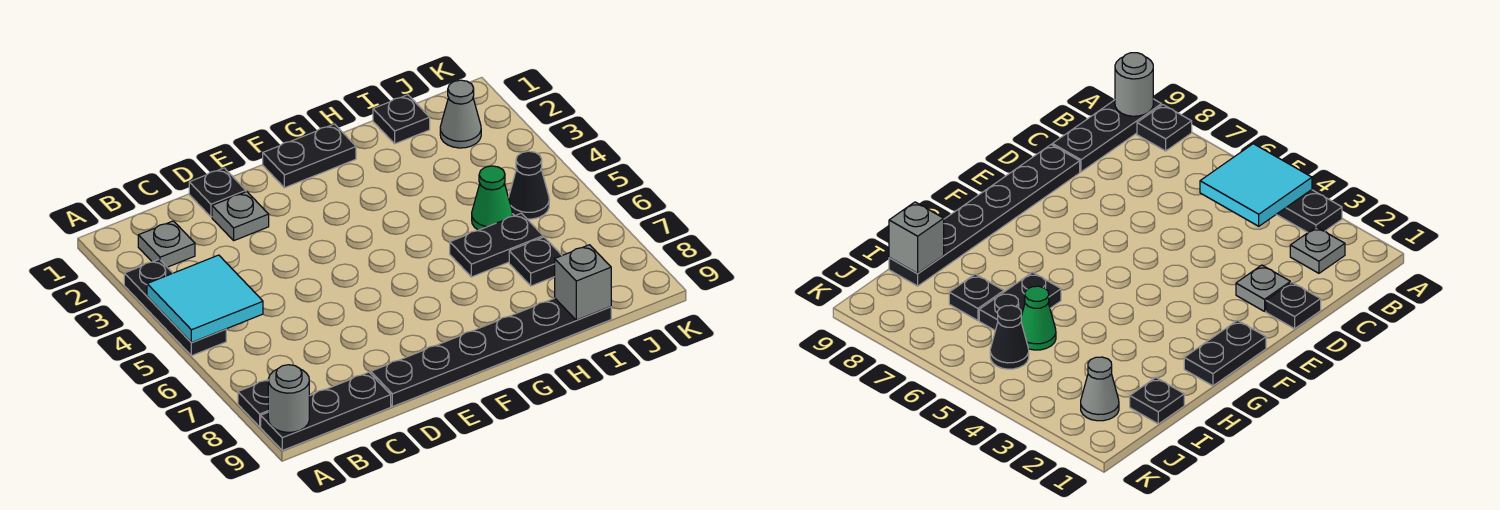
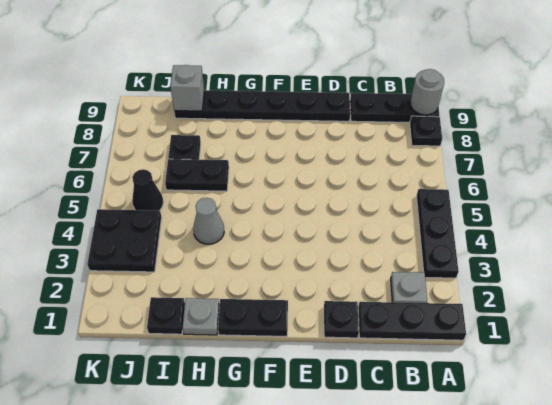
none -> black 1x3 plate [358,302,466,340]
cyan 2x2 tile [147,255,263,343] -> none
grey 1x1 plate [212,192,269,240] -> grey 1x1 plate moved to [183,298,219,335]
green 1x1 cone [472,166,513,230] -> none
grey 1x1 cone [440,80,481,148] -> grey 1x1 cone moved to [193,198,224,244]
none -> black 2x2 plate [87,209,162,272]

